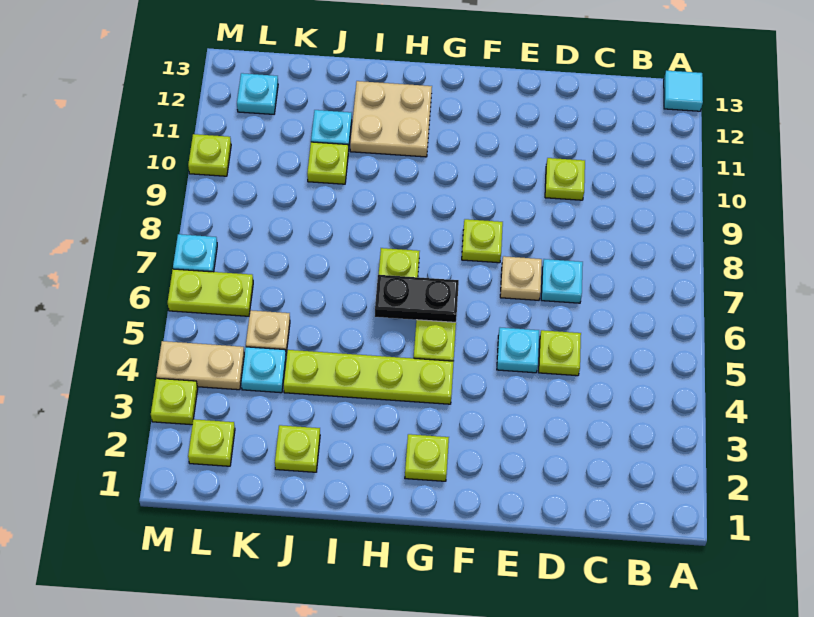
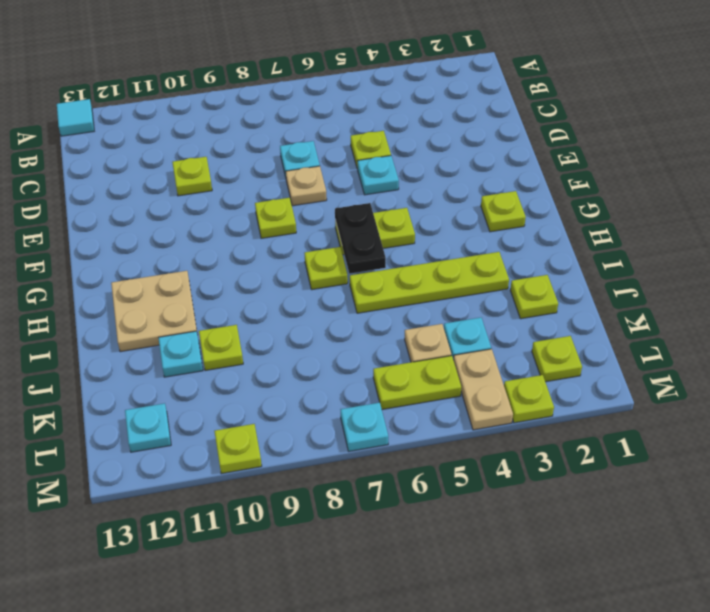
lime 1x4 plate [284,350,454,404] -> lime 1x4 plate turned to [350,252,509,313]
lime 1x2 plate [168,269,253,316] -> lime 1x2 plate turned to [373,356,461,410]

